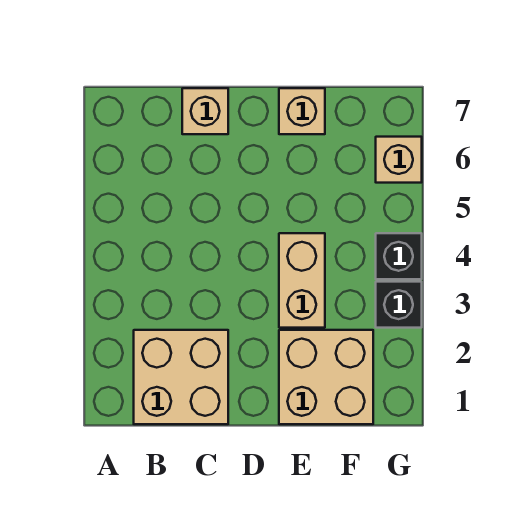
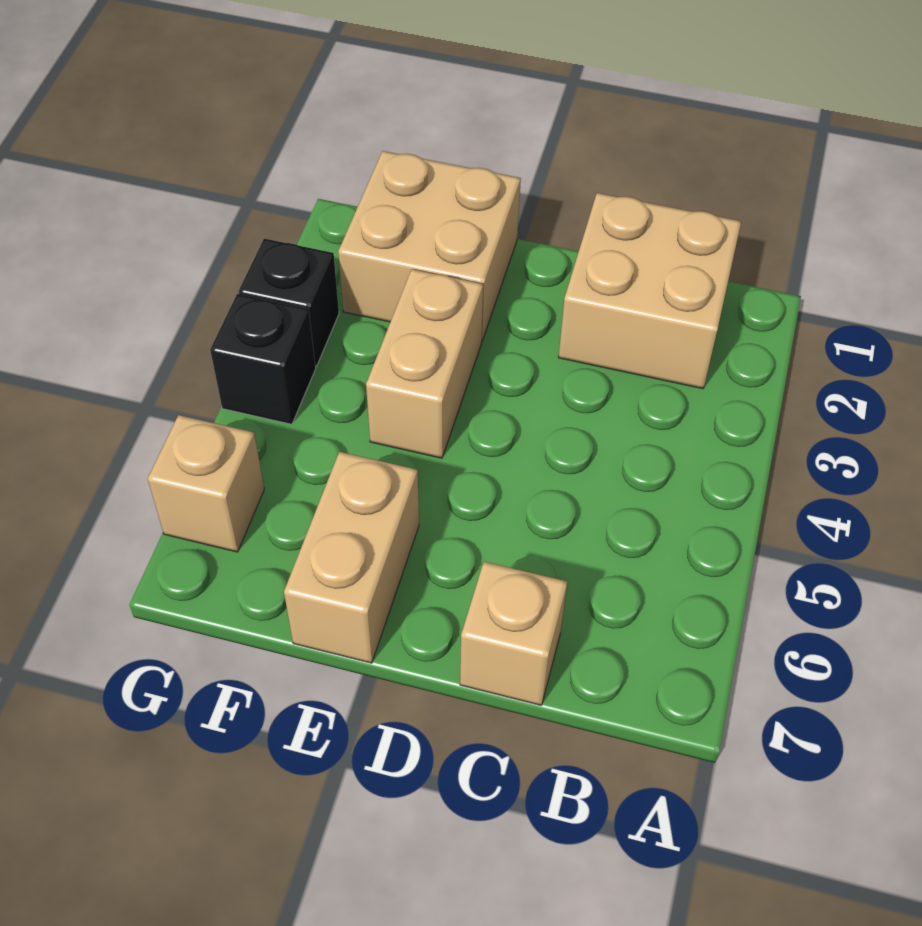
tan 1x1 brick [279,88,325,134] -> tan 1x2 brick [284,452,419,663]

